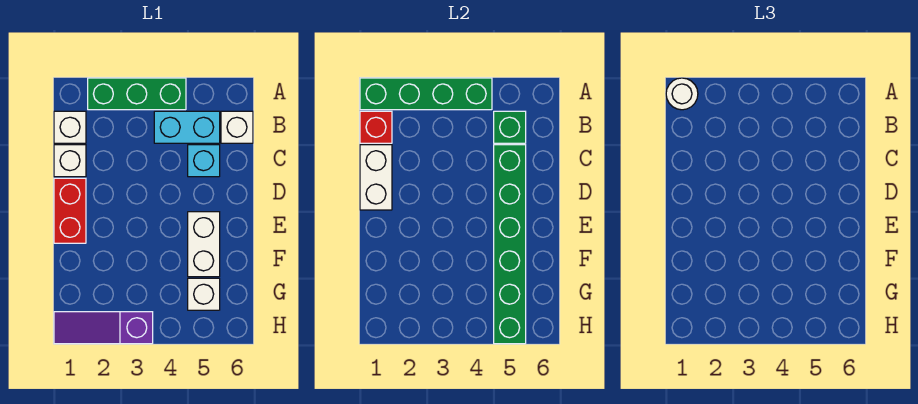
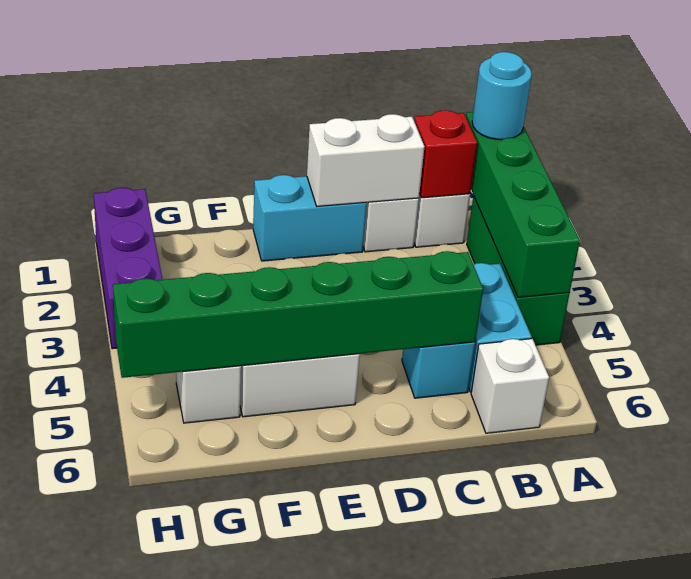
white 1x1 round brick [666,78,698,110] -> cyan 1x1 round brick [472,52,532,140]
green 1x1 brick [494,111,526,143] -> none
red 1x2 brick [54,178,86,243] -> cyan 1x2 brick [253,175,367,261]
purple 1x3 slope [54,312,153,344] -> purple 1x3 brick [94,188,163,349]

